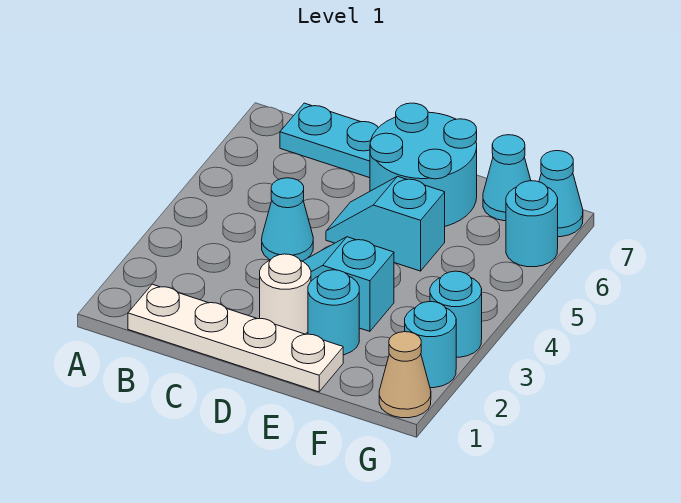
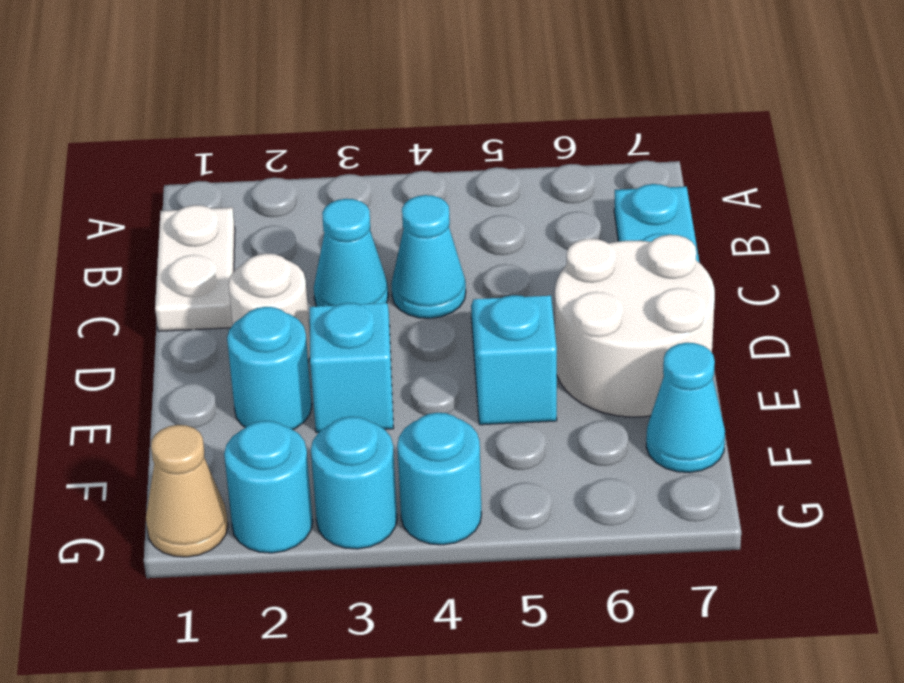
white 1x4 plate [128,284,343,392] -> white 1x2 plate [155,205,235,331]
cyan 2x2 round brick [370,103,477,226] -> white 2x2 round brick [555,235,715,417]
cyan 1x1 round brick [506,181,558,267] -> cyan 1x1 round brick moved to [397,413,482,545]
cyan 1x1 cone [539,151,583,237] -> cyan 1x1 cone moved to [314,199,388,307]

